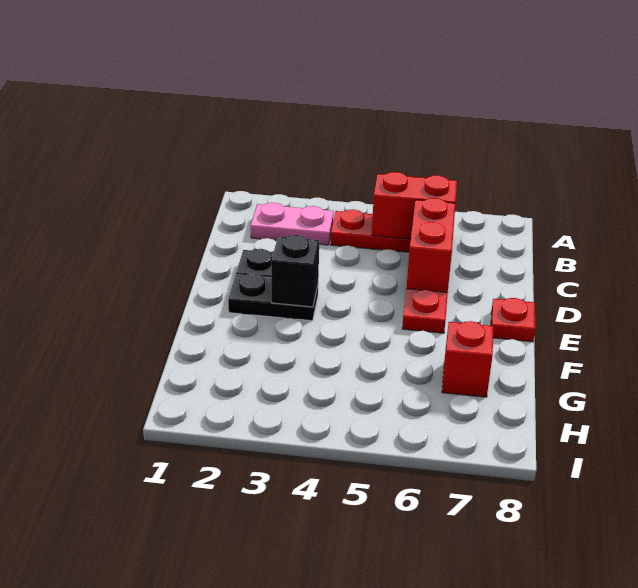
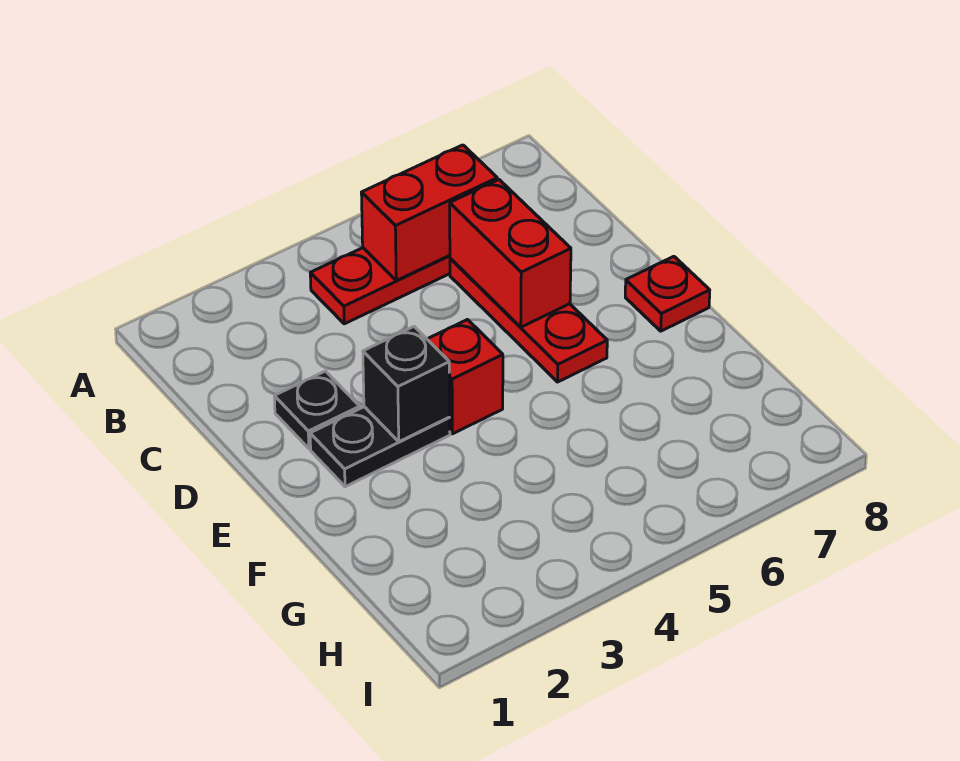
pink 1x2 plate [251,203,334,245] -> none
red 1x1 brick [442,321,493,397] -> red 1x1 brick moved to [427,320,503,434]

